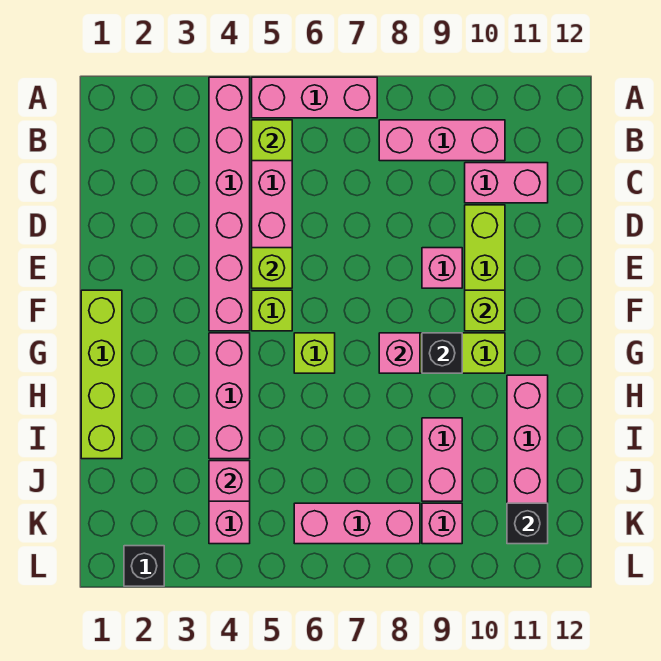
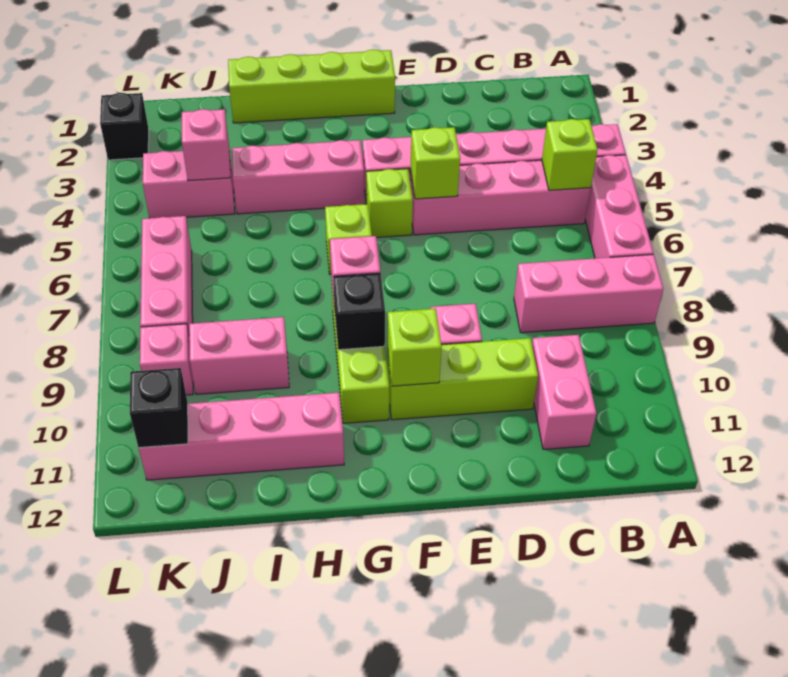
pink 1x3 brick [379,120,505,161] -> pink 1x3 brick turned to [514,254,663,333]

